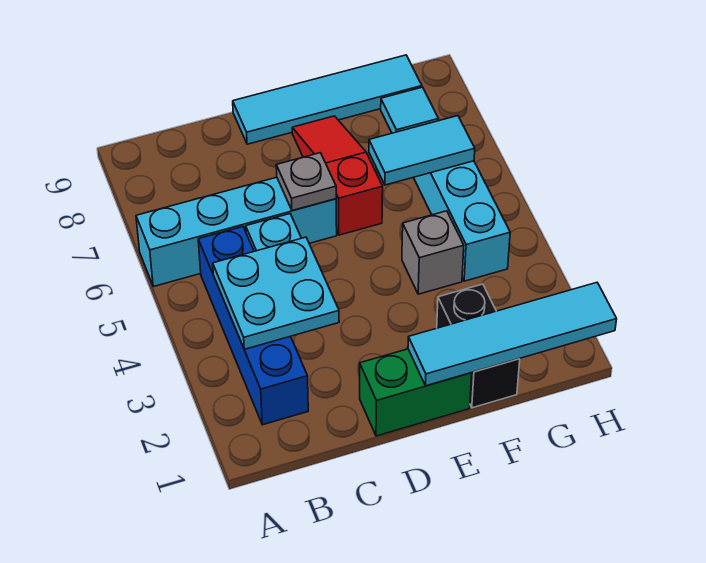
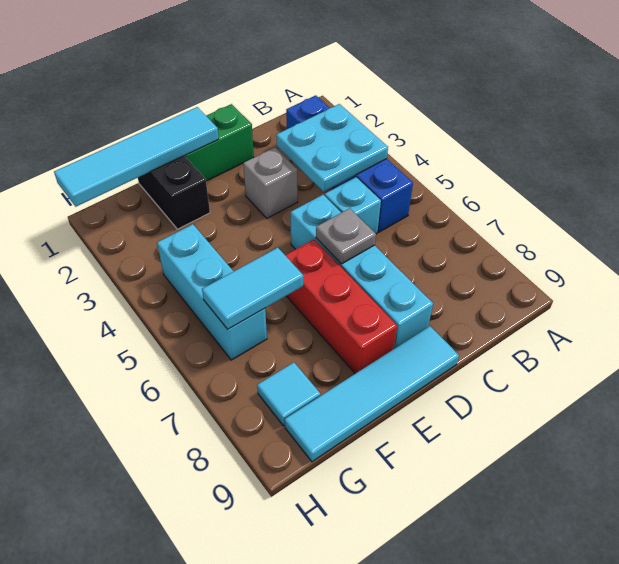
cyan 1x4 brick [136,177,337,287] -> cyan 1x4 brick turned to [291,195,433,349]
red 1x3 slope [292,116,383,235] -> red 1x3 brick [285,239,397,374]
grey 1x1 brick [402,211,464,294] -> grey 1x1 brick moved to [243,147,298,218]

